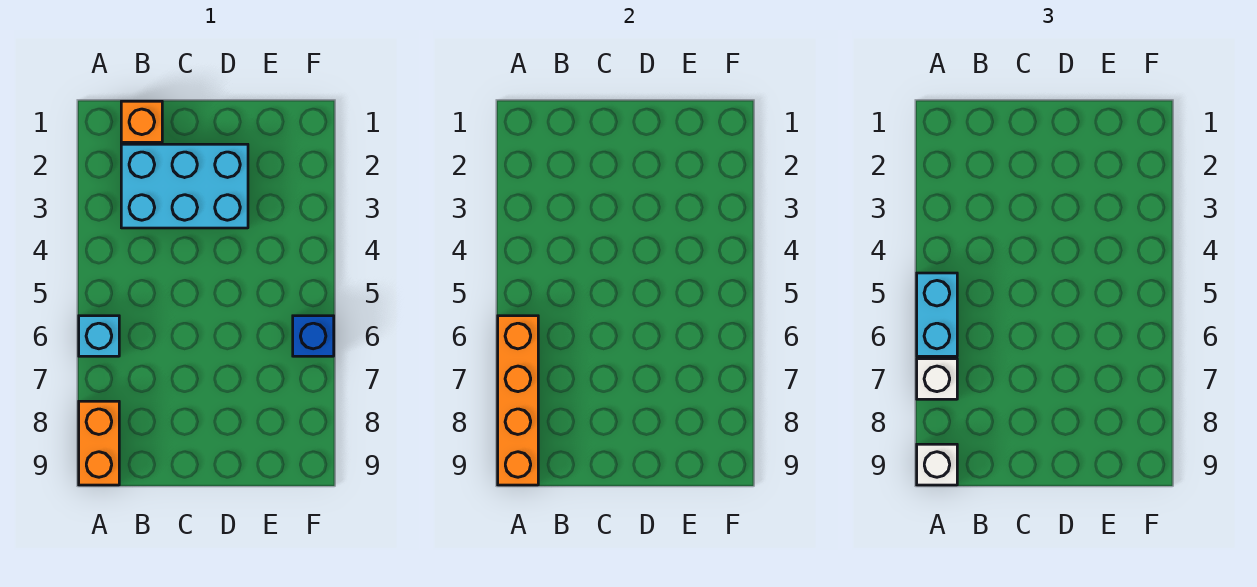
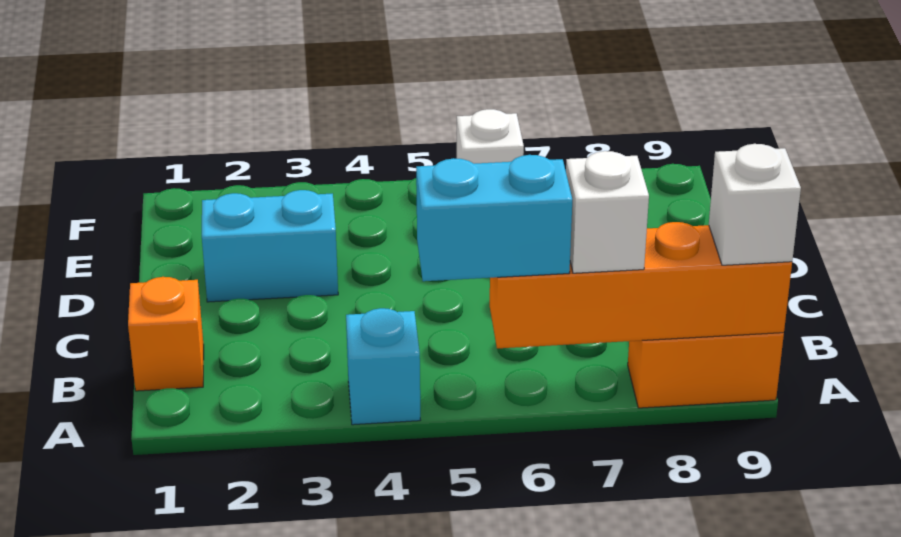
cyan 1x1 brick [79,316,119,356] -> cyan 1x1 brick moved to [346,308,420,425]
cyan 2x3 brick [121,144,248,228] -> cyan 1x2 brick [202,190,338,302]
blue 1x1 brick [293,316,334,356] -> white 1x1 brick [457,109,524,164]

